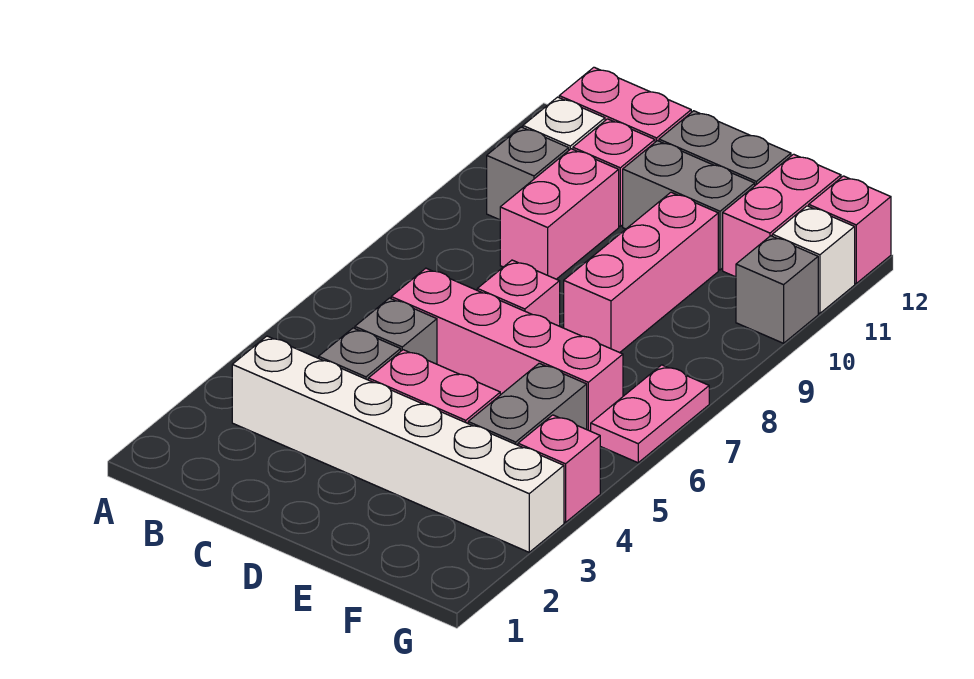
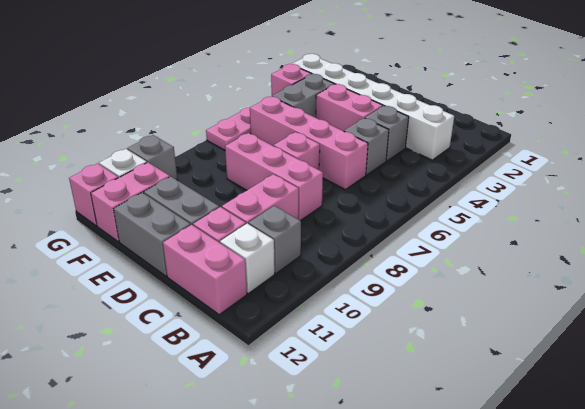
pink 1x3 brick [564,192,718,353] -> pink 1x3 brick turned to [225,133,323,221]

